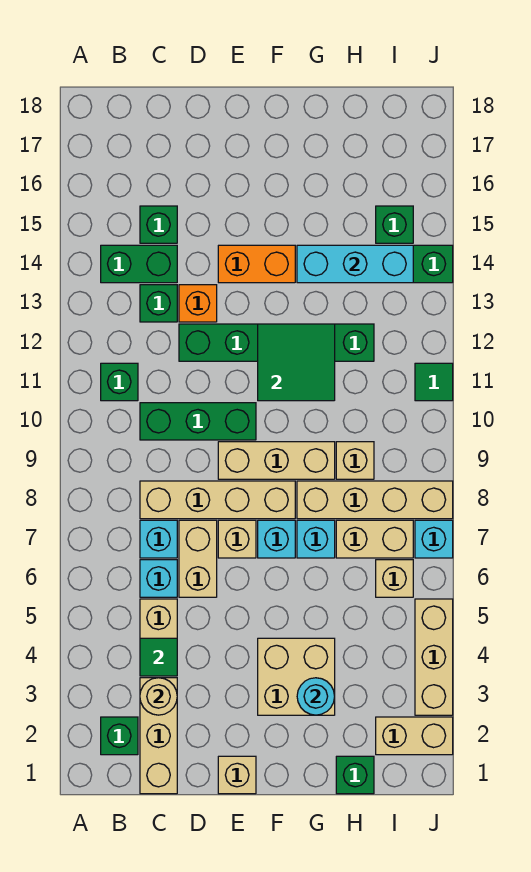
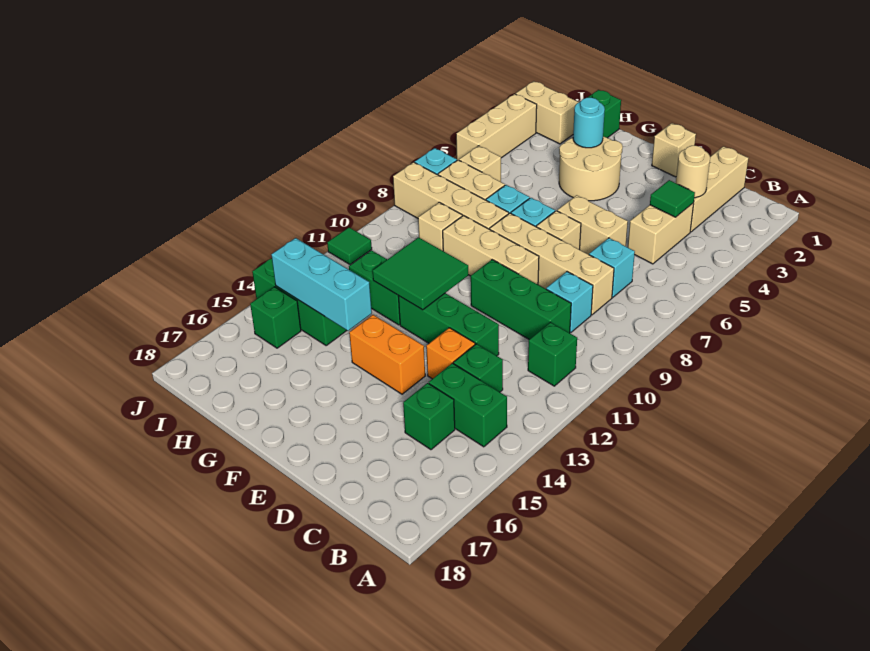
green 1x1 brick [101,717,138,755] -> none
cyan 1x1 brick [140,560,177,597] -> cyan 1x1 brick moved to [546,272,593,333]
tan 1x2 brick [179,520,217,597] -> tan 1x2 brick turned to [557,195,628,255]
tan 2x2 brick [258,638,335,715] -> tan 2x2 round brick [559,136,623,201]

